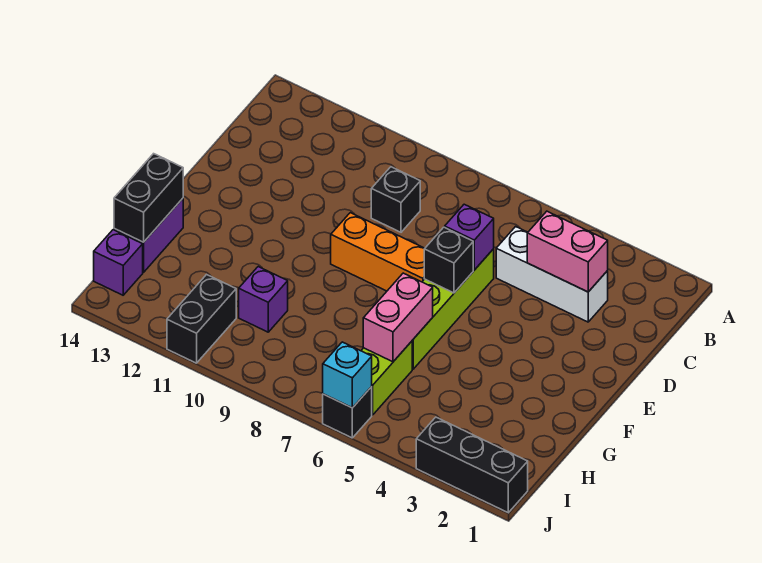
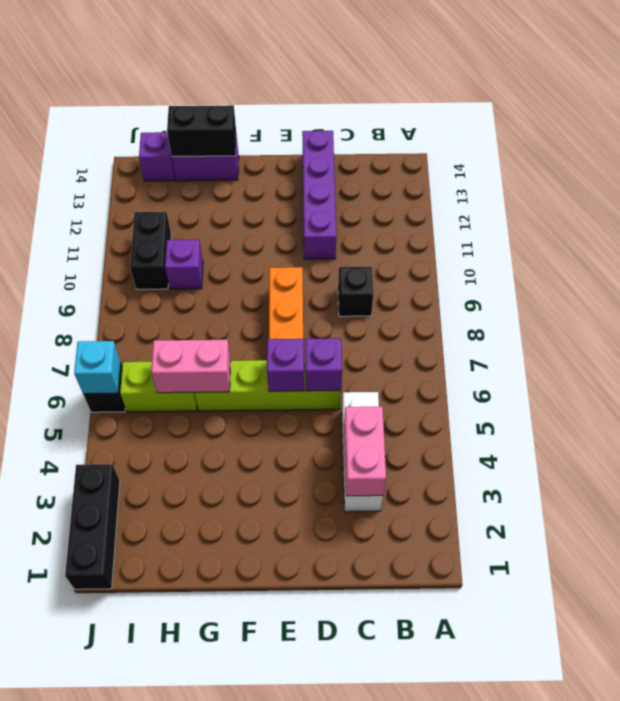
none -> purple 1x4 brick [302,131,336,259]
black 1x1 brick [424,227,473,293] -> purple 1x1 brick [267,339,304,391]
black 1x2 brick [167,275,236,363] -> black 1x2 brick turned to [130,212,171,289]

